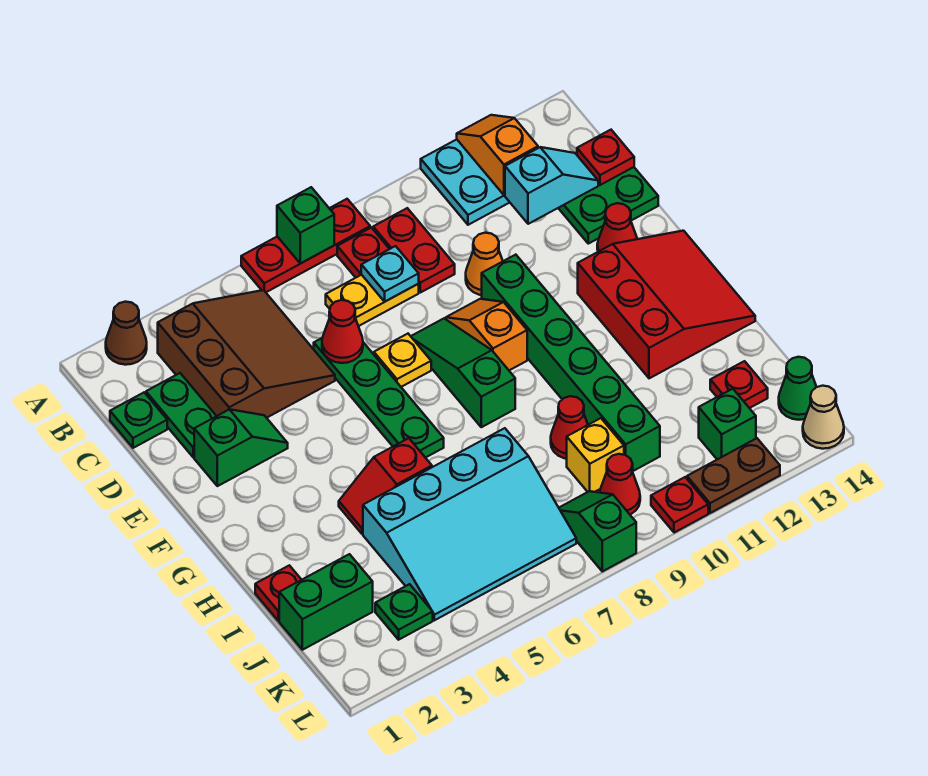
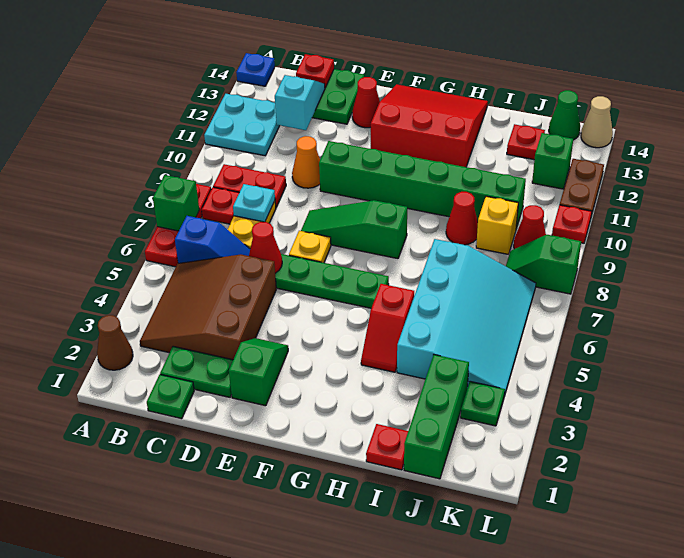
orange 1x2 slope [457,115,538,195] -> none
none -> blue 1x1 plate [236,53,275,86]
brown 3x3 slope [158,290,335,418] -> brown 3x3 slope turned to [140,255,276,360]
none -> blue 1x2 slope [175,216,250,263]
orange 1x2 slope [446,299,527,370] -> none
green 1x2 brick [279,554,373,650] -> green 1x3 brick [404,355,469,479]

